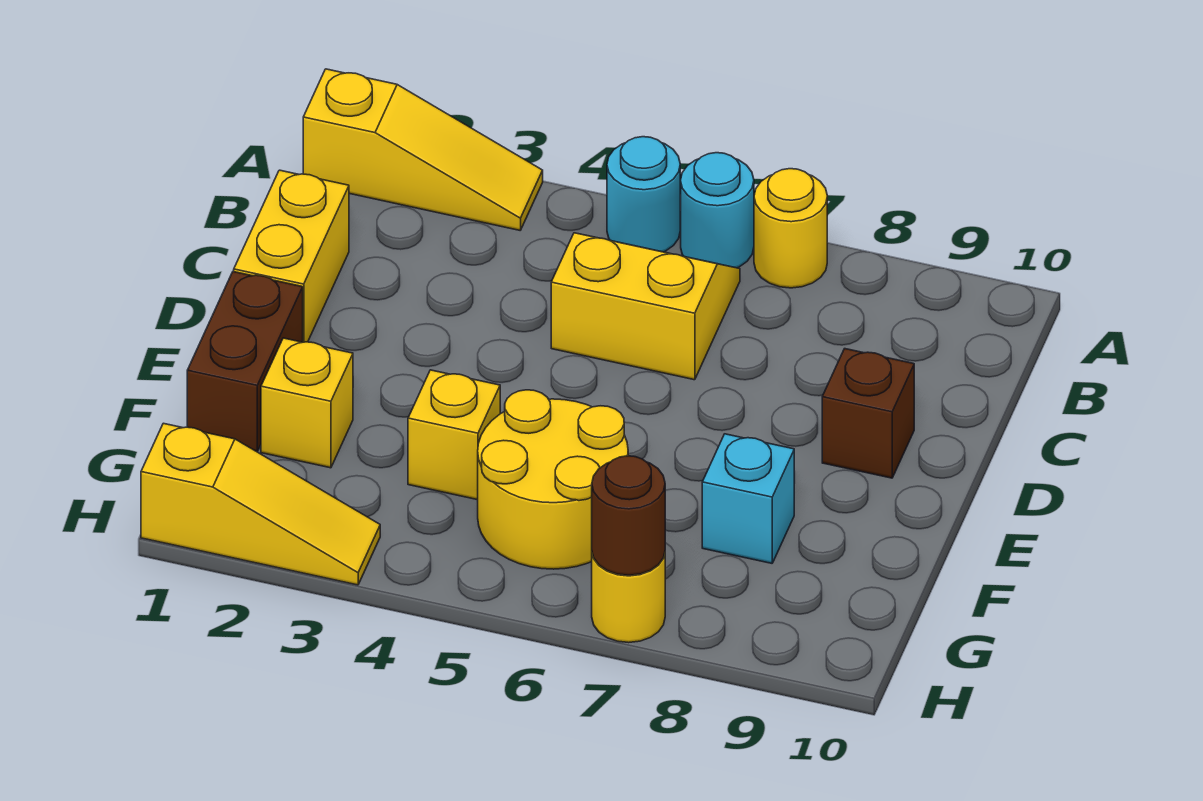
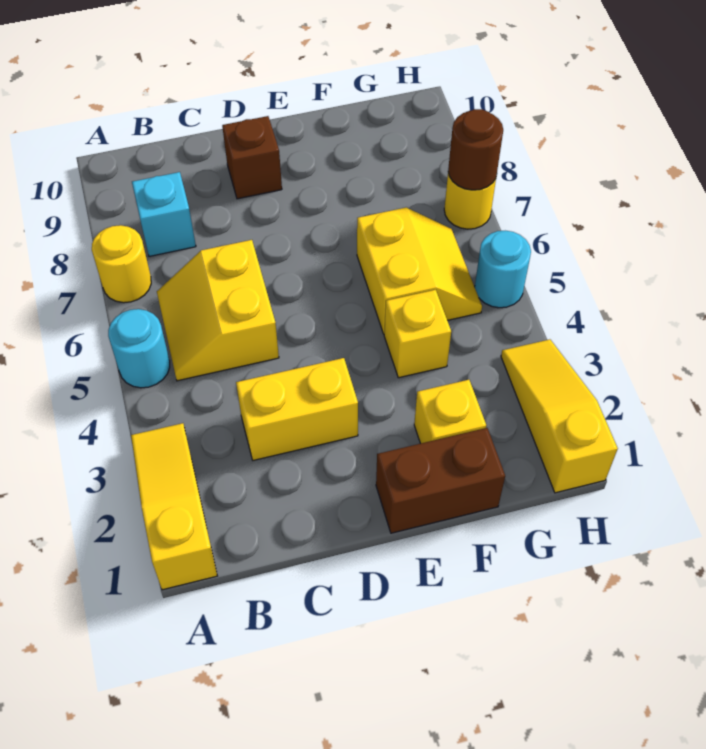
cyan 1x1 round brick [681,153,754,268] -> cyan 1x1 round brick moved to [475,231,531,308]
yellow 1x2 brick [234,170,349,342] -> yellow 1x2 brick moved to [236,358,358,460]
yellow 2x2 round brick [478,390,628,569] -> yellow 2x2 slope [357,208,482,334]
cyan 1x1 brick [702,434,794,563] -> cyan 1x1 brick moved to [132,172,196,256]

